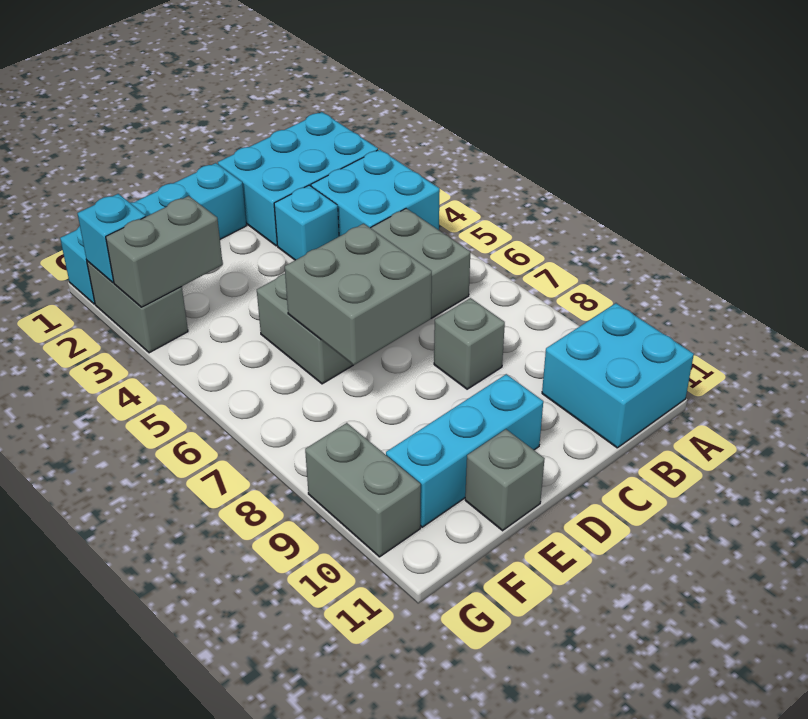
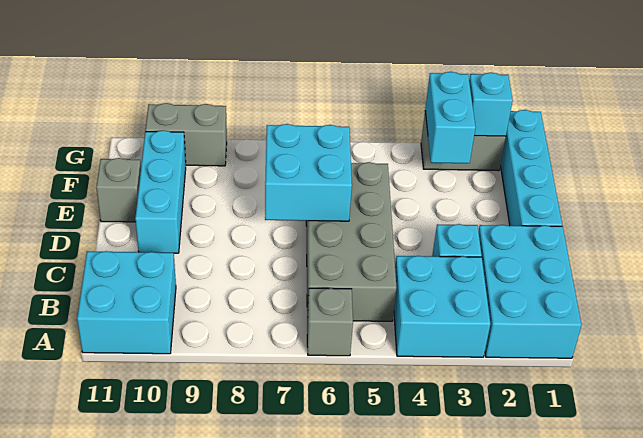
grey 1x1 brick [434,298,505,389] -> grey 1x1 brick moved to [307,288,353,356]
grey 2x2 brick [285,224,432,365] -> cyan 2x2 brick [265,124,352,221]
grey 1x2 brick [106,196,223,307] -> cyan 1x2 brick [425,72,476,163]

